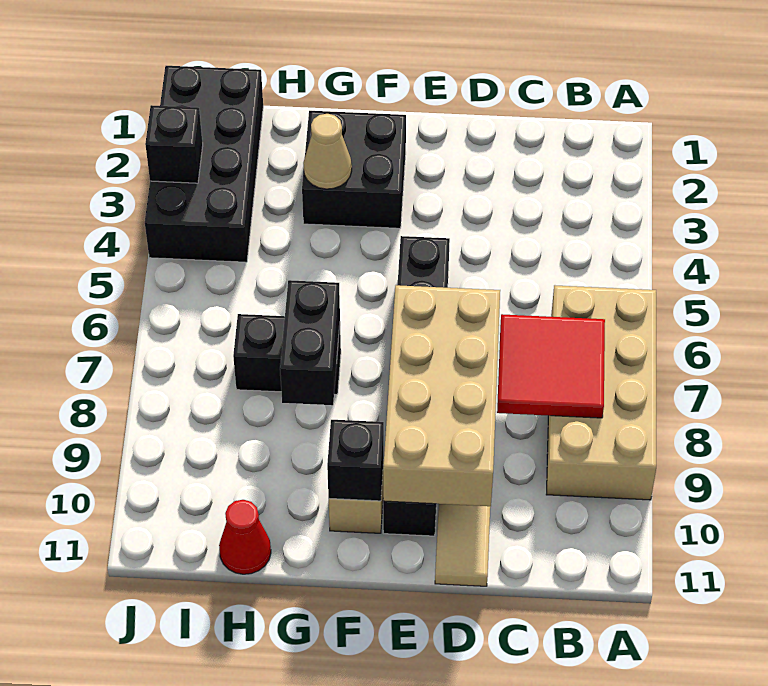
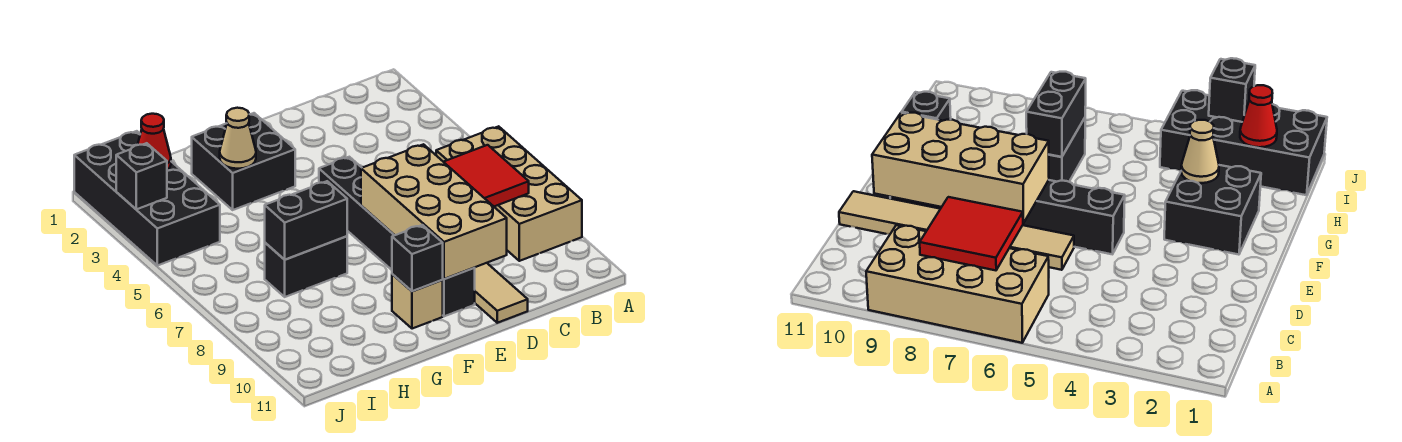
black 1x2 brick [280,280,340,405] -> black 1x2 brick turned to [265,181,347,260]
red 1x1 cone [219,500,271,574] -> red 1x1 cone moved to [138,114,171,170]

